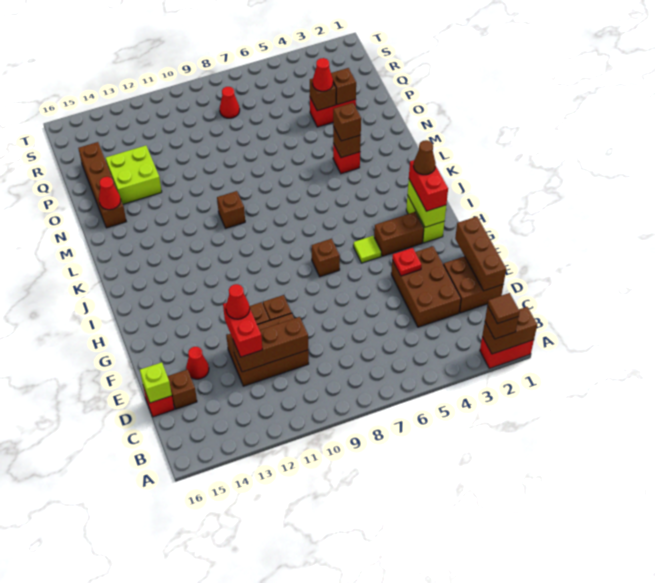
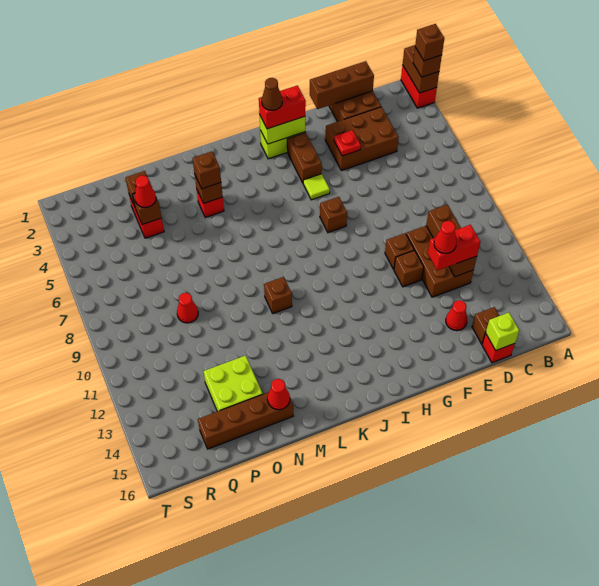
brown 1x1 tile [487,293,520,324] -> brown 1x1 brick [415,24,444,61]
red 1x1 cone [220,87,240,118] -> red 1x1 cone moved to [177,293,198,323]

